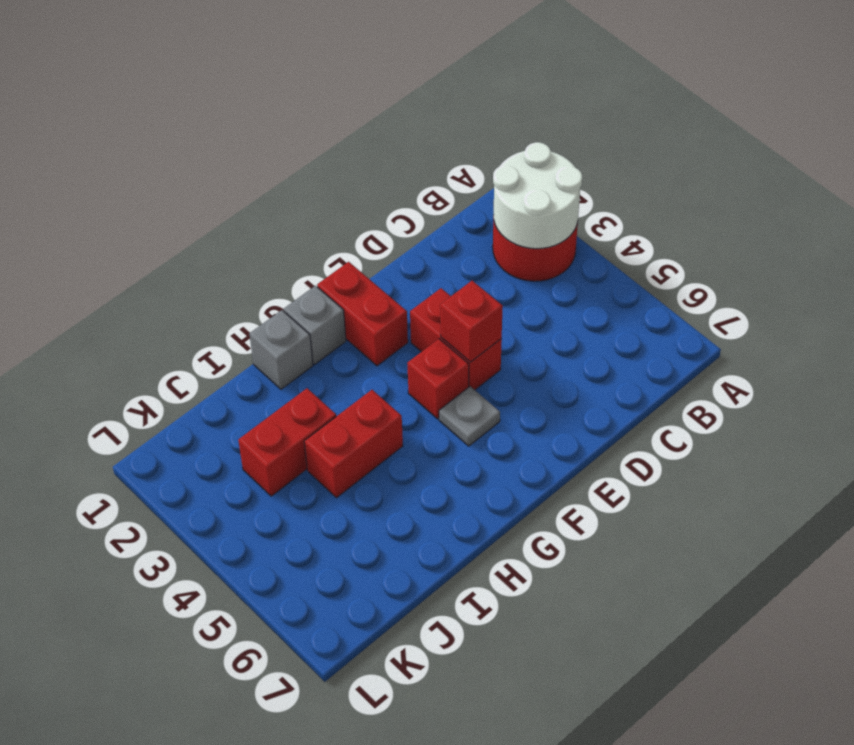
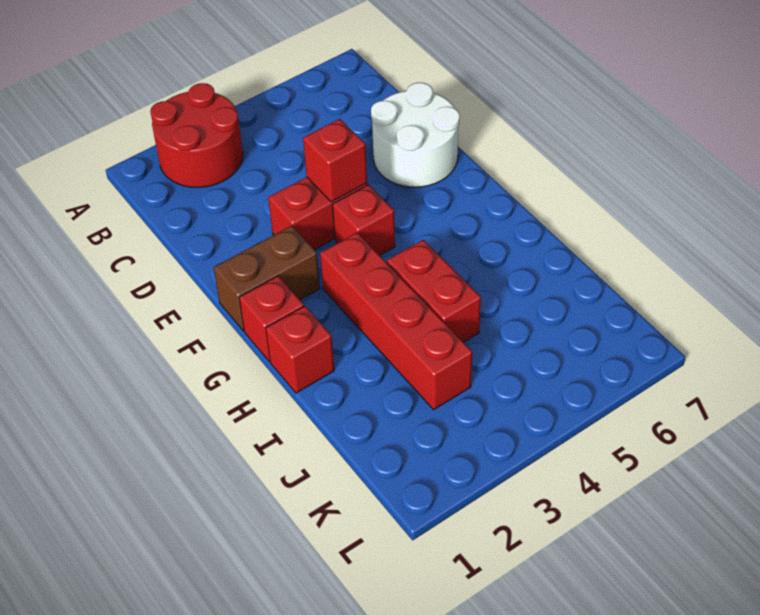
white 2x2 round brick [493,142,582,249] -> white 2x2 round brick moved to [371,82,460,187]
red 1x2 brick [317,262,408,366] -> brown 1x2 brick [214,226,320,331]
grey 1x1 plate [439,386,500,446] -> none
grey 1x1 brick [284,286,346,364] -> red 1x1 brick [239,276,304,362]
grey 1x1 brick [250,310,313,389] -> red 1x1 brick [266,306,334,393]
red 1x2 brick [238,388,336,496] -> red 1x4 brick [320,233,472,410]

